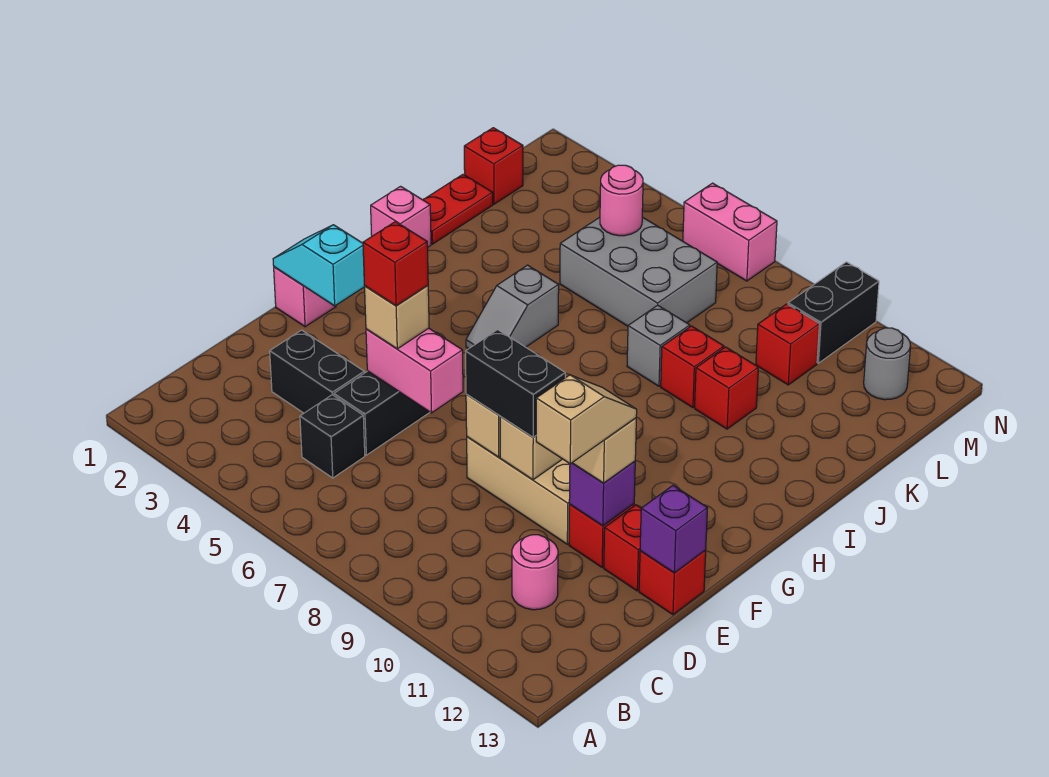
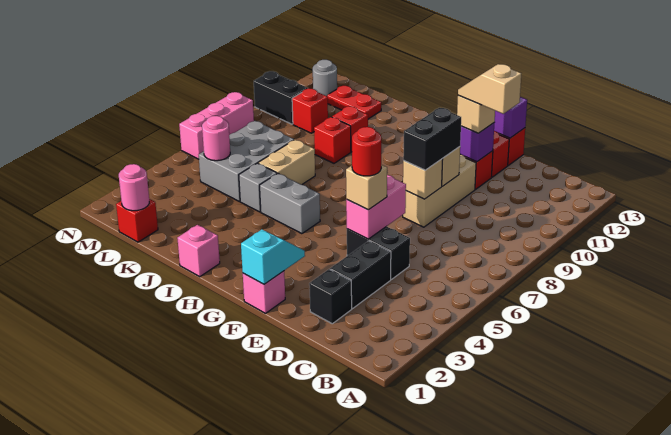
black 1x1 brick [300,395,365,478] -> black 1x1 brick moved to [309,269,352,324]
pink 1x1 round brick [512,535,558,610] -> pink 1x1 round brick moved to [119,164,149,211]
red 1x1 brick [363,222,428,306] -> red 1x1 round brick [352,127,381,176]
cyan 1x2 slope [273,225,365,306] -> cyan 1x2 slope turned to [241,229,305,284]
grey 1x2 slope [466,265,559,349] -> grey 1x2 brick [260,173,320,234]
red 1x2 plate [423,174,493,244] -> red 1x2 plate moved to [327,86,381,119]
none -> tan 1x2 brick [258,140,315,185]
grey 1x1 brick [627,305,690,386] -> grey 1x1 brick moved to [239,163,277,212]
pink 1x2 brick [683,183,777,281] -> pink 1x3 brick [179,92,254,159]

